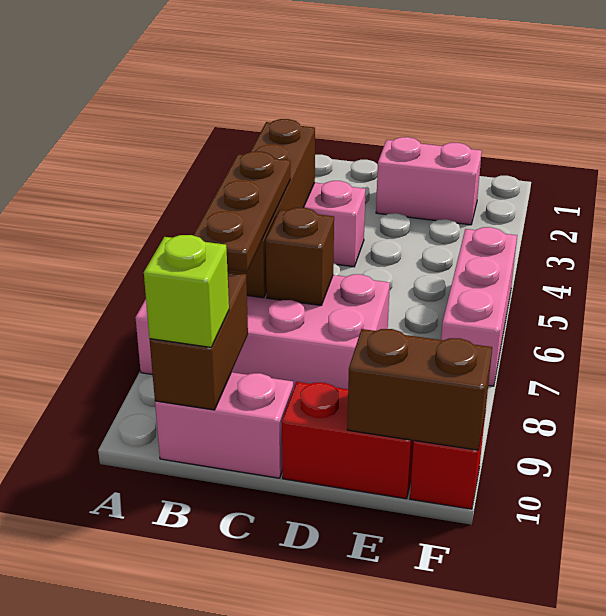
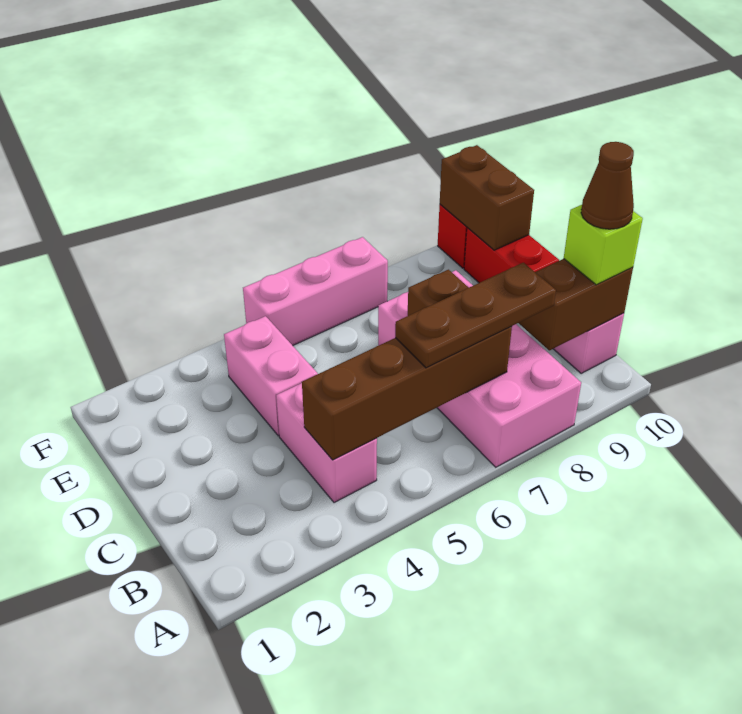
none -> brown 1x1 cone [581,142,634,229]
pink 1x2 brick [376,137,482,225] -> pink 1x2 brick moved to [224,316,318,436]

